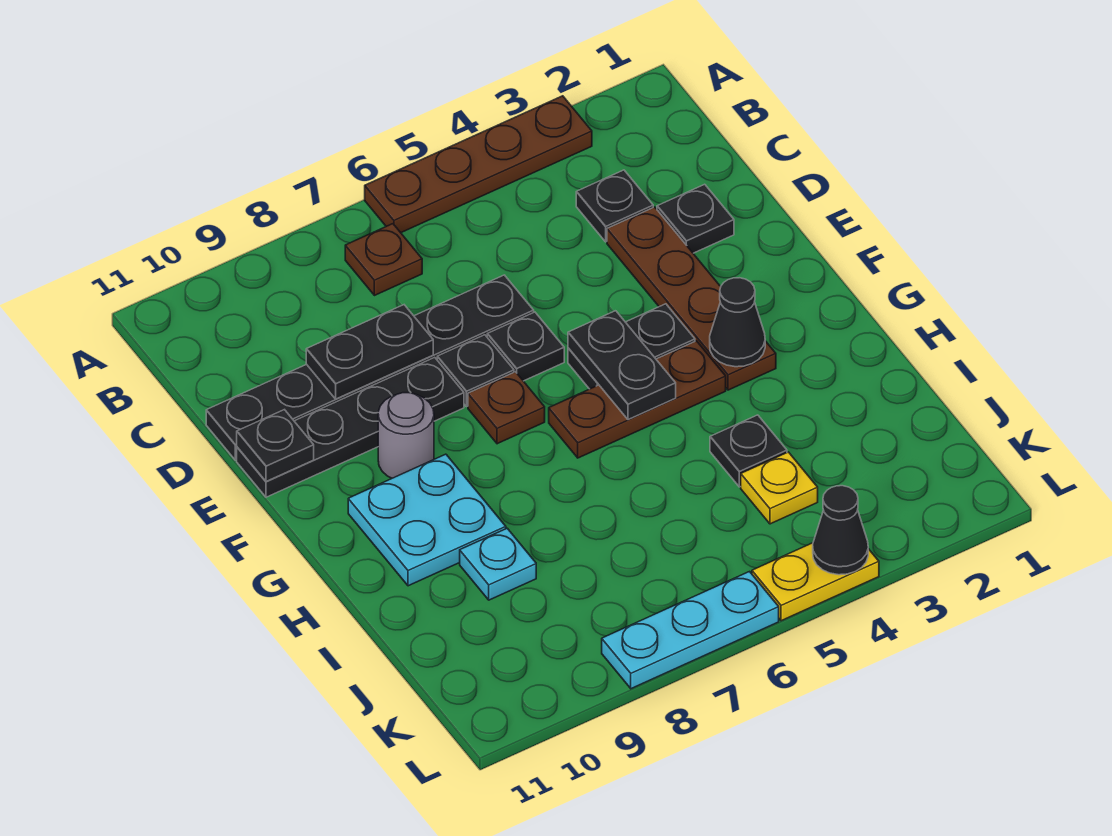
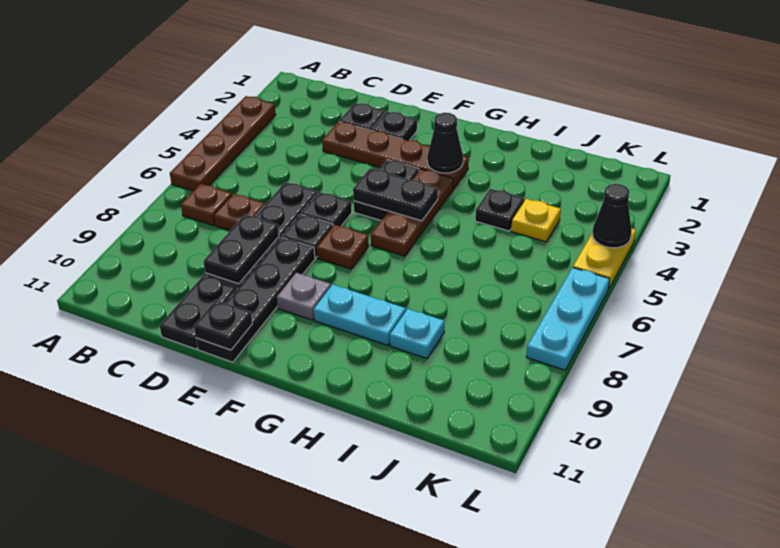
black 1x1 plate [576,170,653,242] -> black 1x1 plate moved to [371,111,417,141]
none -> brown 1x1 plate [214,194,265,231]
grey 1x1 round brick [378,393,434,478] -> grey 1x1 plate [277,273,331,320]
cyan 2x2 plate [348,454,506,586] -> cyan 1x2 plate [314,284,406,345]

